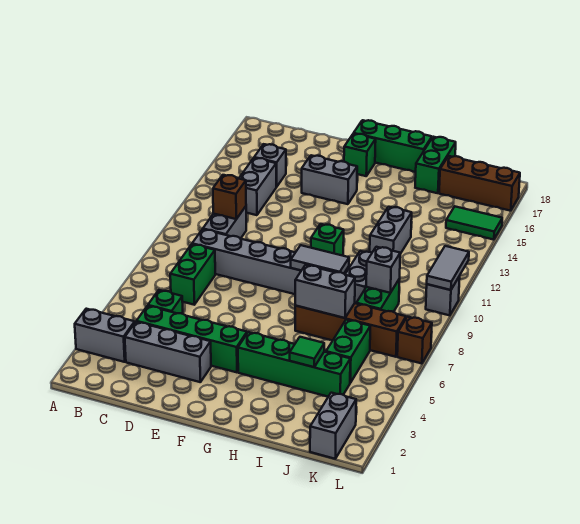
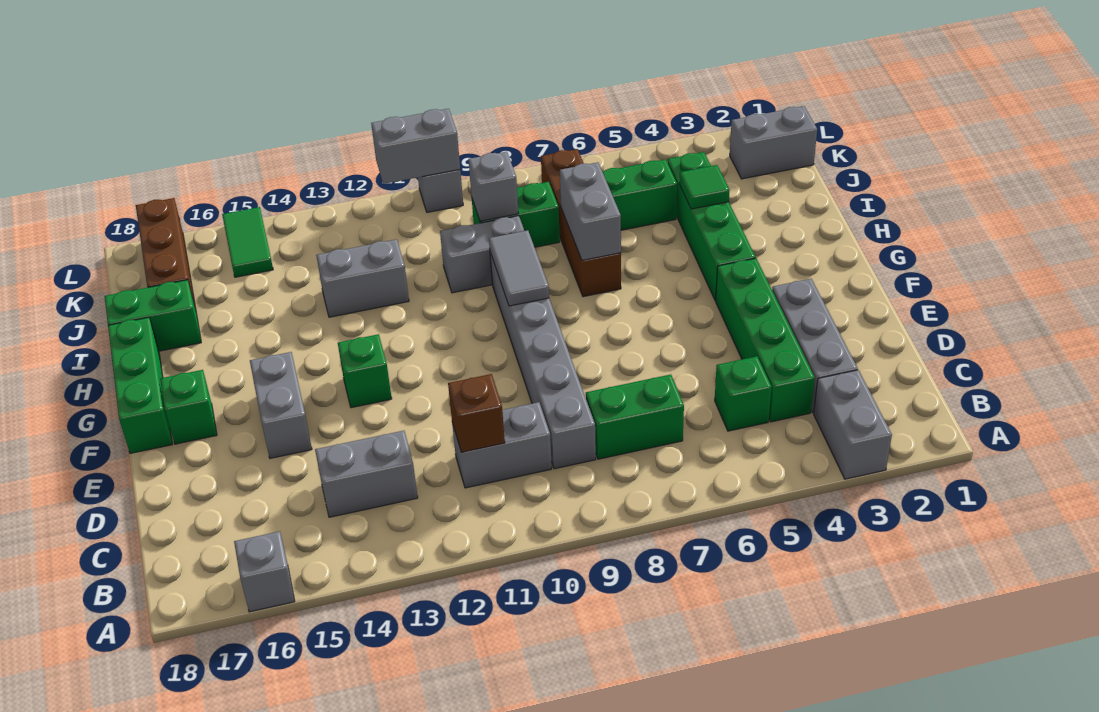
grey 1x1 brick [254,144,286,187] -> grey 1x1 brick moved to [234,531,295,612]
green 1x1 brick [311,224,344,256] -> green 1x1 brick moved to [338,334,392,408]
brown 1x1 brick [397,317,432,364] -> none
grey 1x2 tile [427,246,469,290] -> grey 1x2 brick [371,109,460,184]

